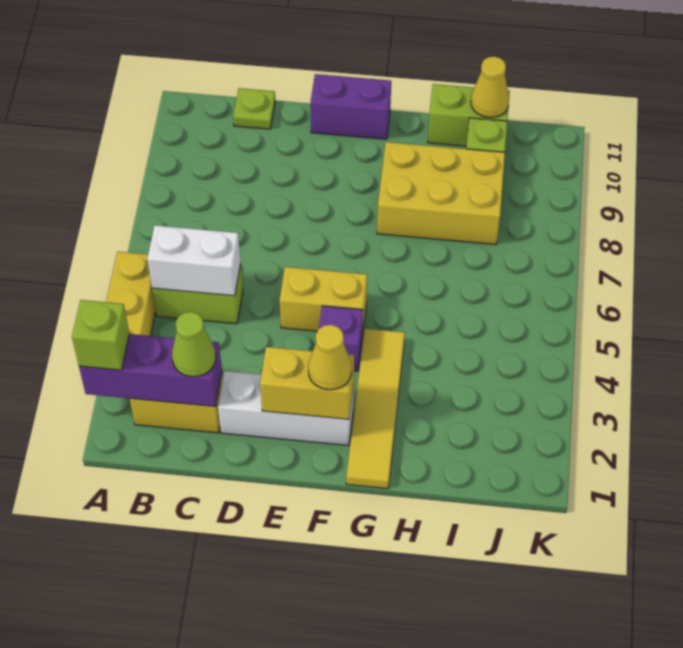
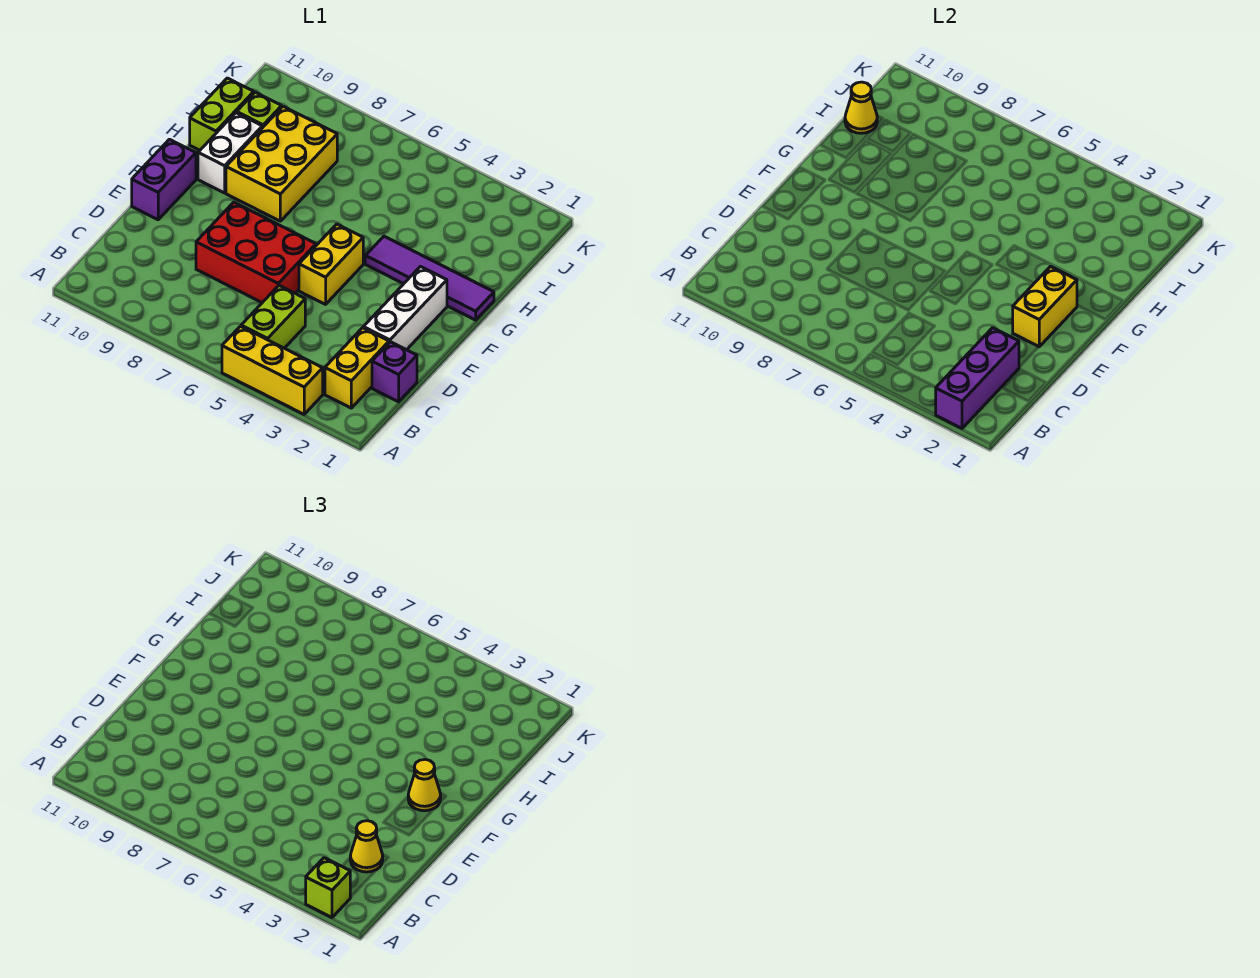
white 1x2 brick [147,225,241,296] -> white 1x2 brick moved to [198,113,262,193]
lime 1x1 cone [172,312,216,377] -> yellow 1x1 cone [350,821,383,872]
lime 1x1 plate [233,88,275,129] -> none
none -> red 2x3 brick [196,202,316,303]
purple 1x1 brick [319,306,363,371] -> purple 1x1 brick moved to [372,342,417,402]
yellow 1x4 tile [346,329,405,489] -> purple 1x4 tile [365,236,494,320]

